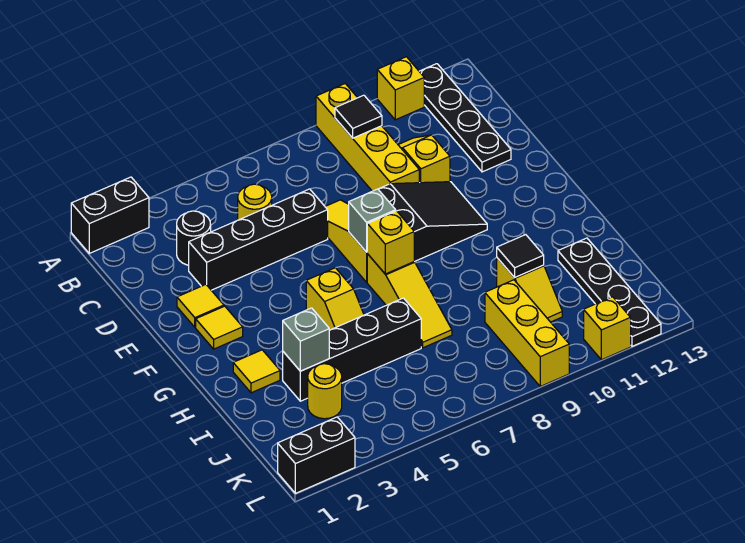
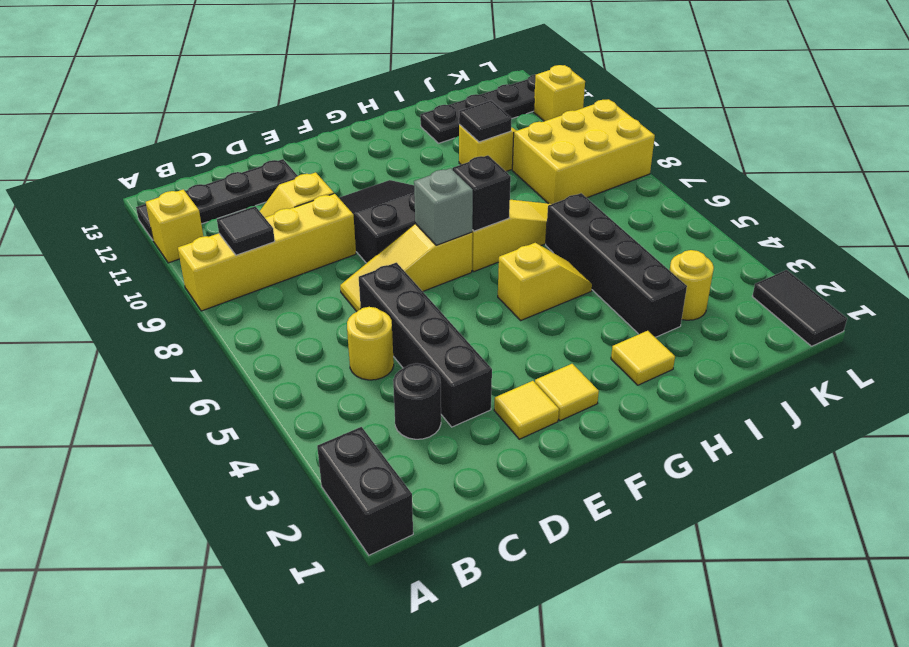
yellow 1x1 brick [367,211,414,274] -> black 1x1 brick [452,155,511,231]
grey 1x1 brick [283,308,329,371] -> none
yellow 1x3 brick [485,280,569,386] -> yellow 2x3 brick [512,99,655,204]
black 1x2 brick [278,417,355,493] -> black 1x2 tile [752,270,847,346]

